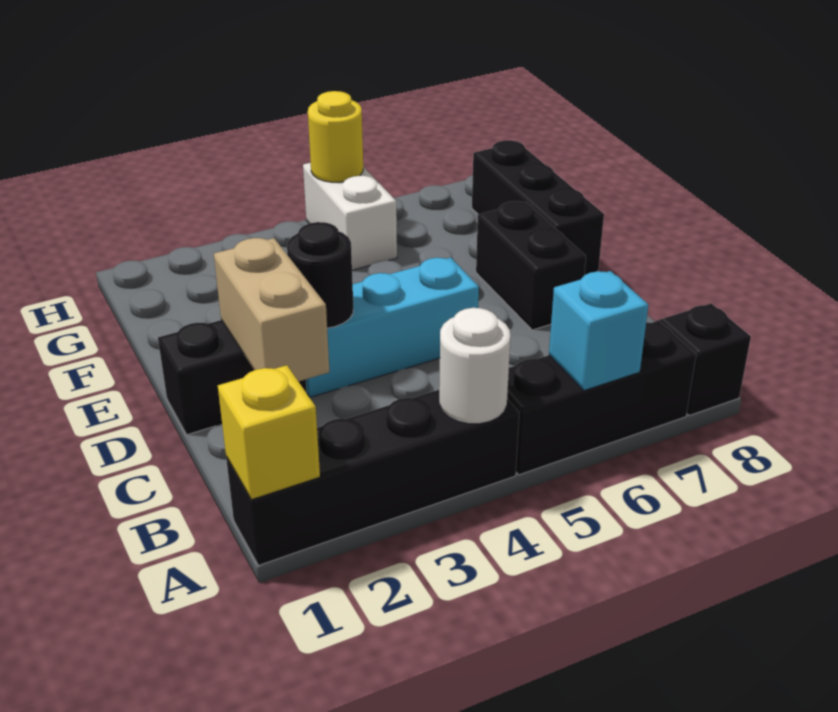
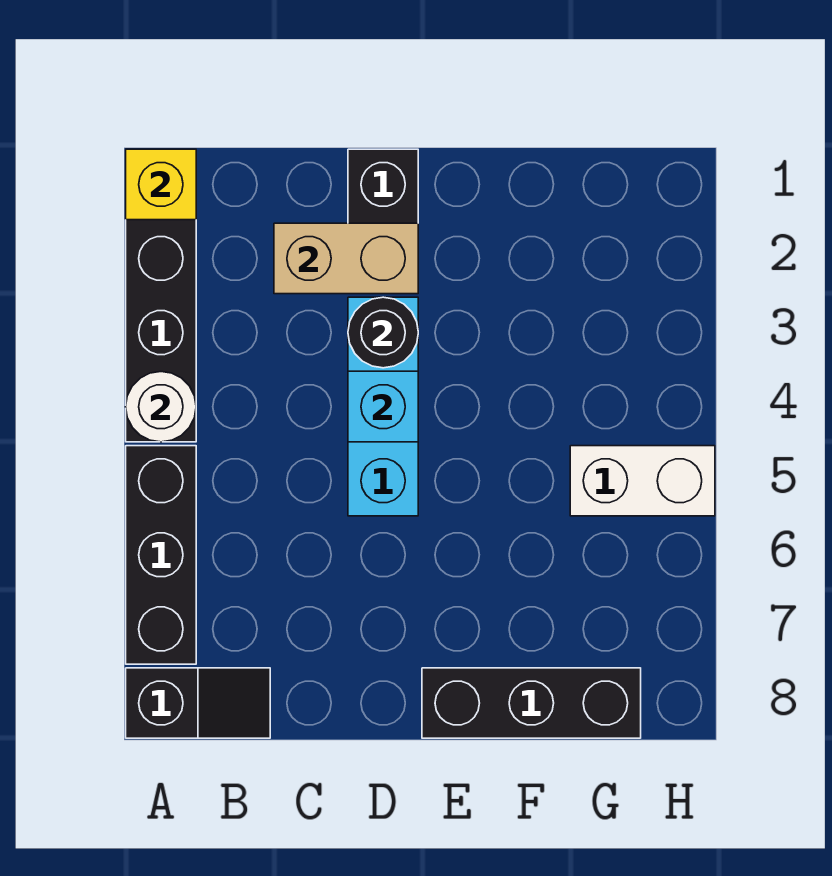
cyan 1x1 brick [549,271,648,390] -> cyan 1x1 brick moved to [348,371,418,442]
black 1x2 brick [476,201,586,330] -> none
yellow 1x1 round brick [308,91,363,182] -> none

